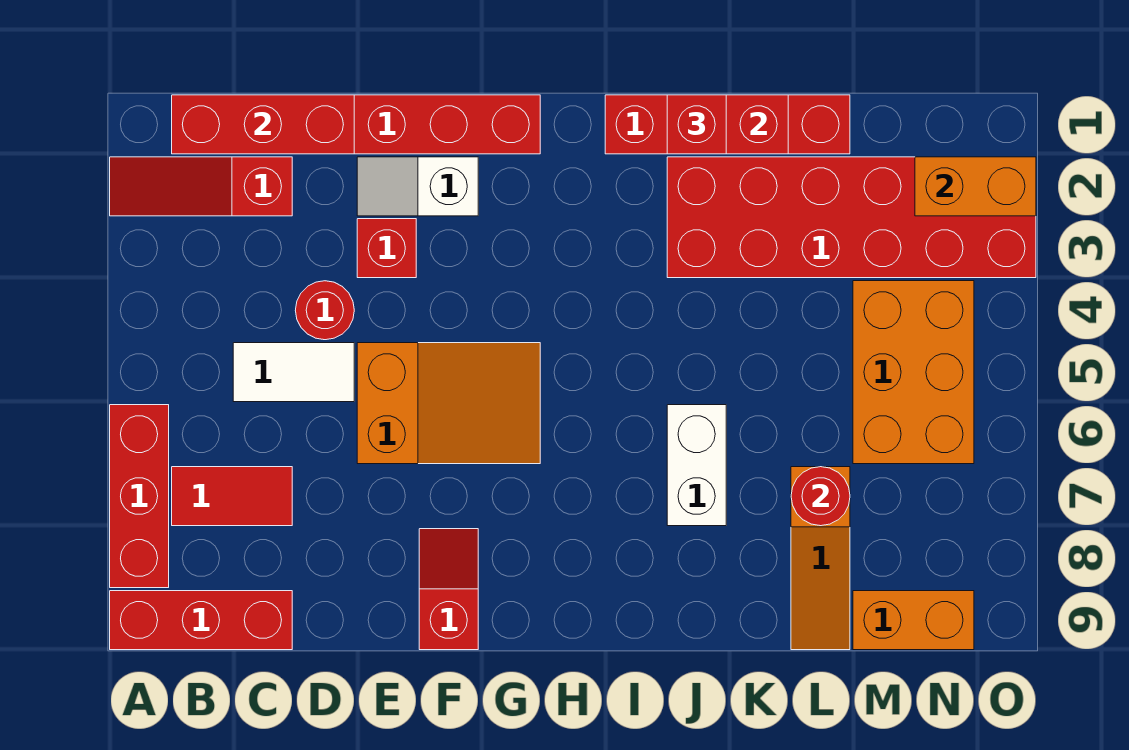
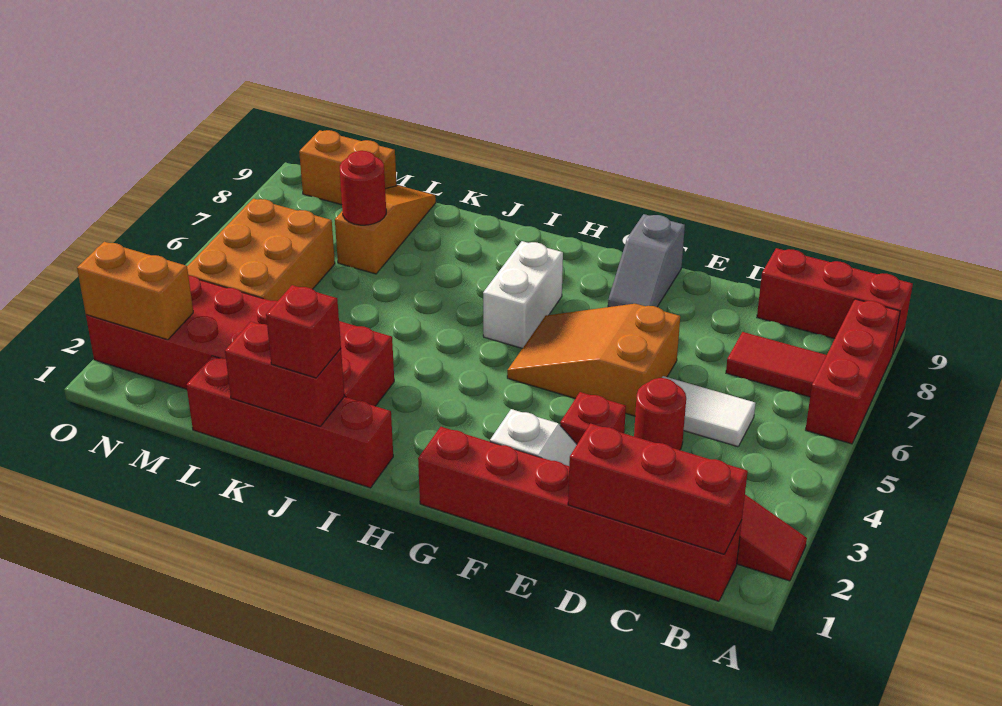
red 1x2 slope [419,529,478,650] -> grey 1x2 slope [608,214,685,307]
white 1x2 brick [667,405,726,526] -> white 1x2 brick moved to [483,241,563,348]

